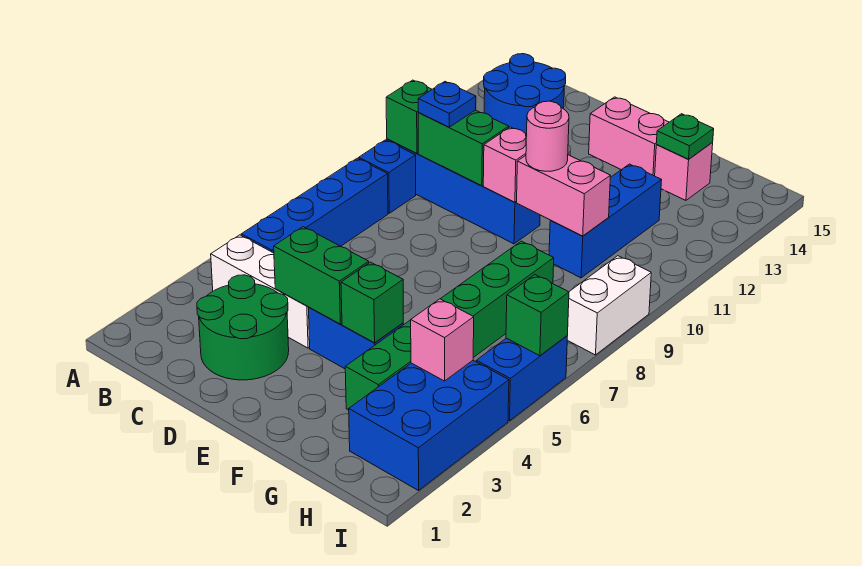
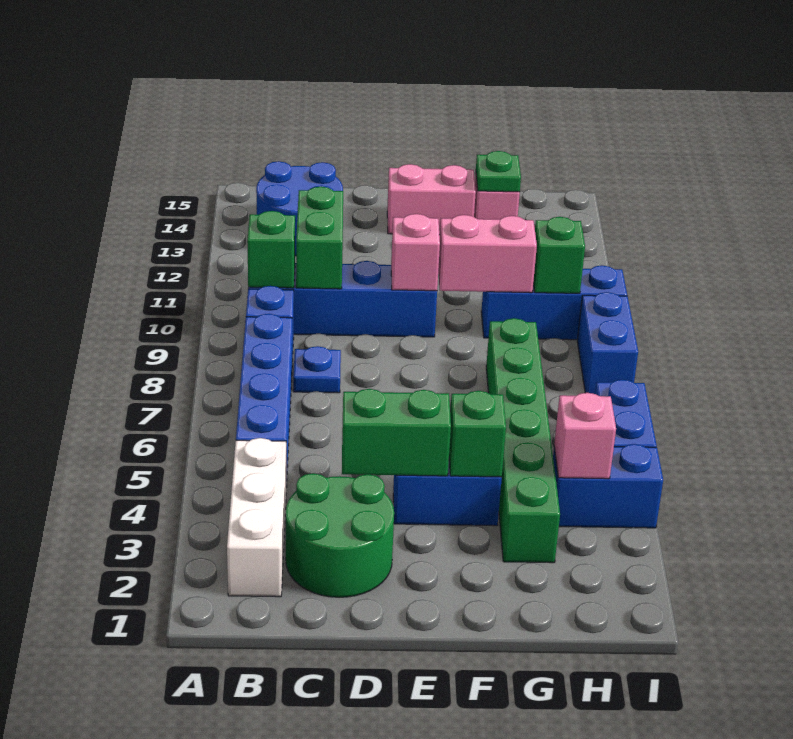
white 1x3 brick [211,235,310,348] -> white 1x3 brick turned to [227,438,286,597]
green 1x2 brick [418,110,509,186] -> green 1x2 brick turned to [296,187,343,289]
blue 1x1 plate [418,82,476,127] -> blue 1x1 plate moved to [293,346,341,393]
pink 1x1 round brick [526,101,569,171] -> none
blue 1x3 brick [549,164,662,278] -> blue 1x3 brick turned to [481,265,627,340]
blue 2x3 brick [349,361,509,490] -> blue 1x2 brick [553,444,663,528]
green 1x1 brick [506,275,569,356] -> green 1x1 brick moved to [533,217,585,293]
white 1x2 brick [567,256,651,355] -> blue 1x2 brick [577,292,638,394]

